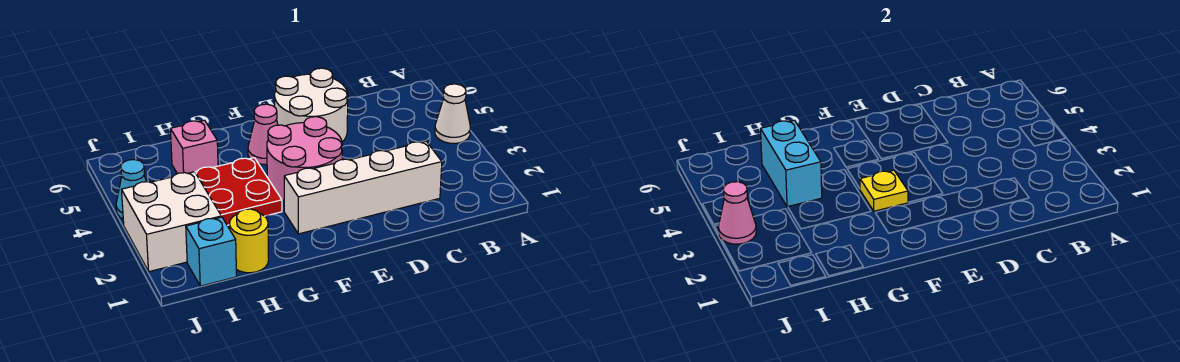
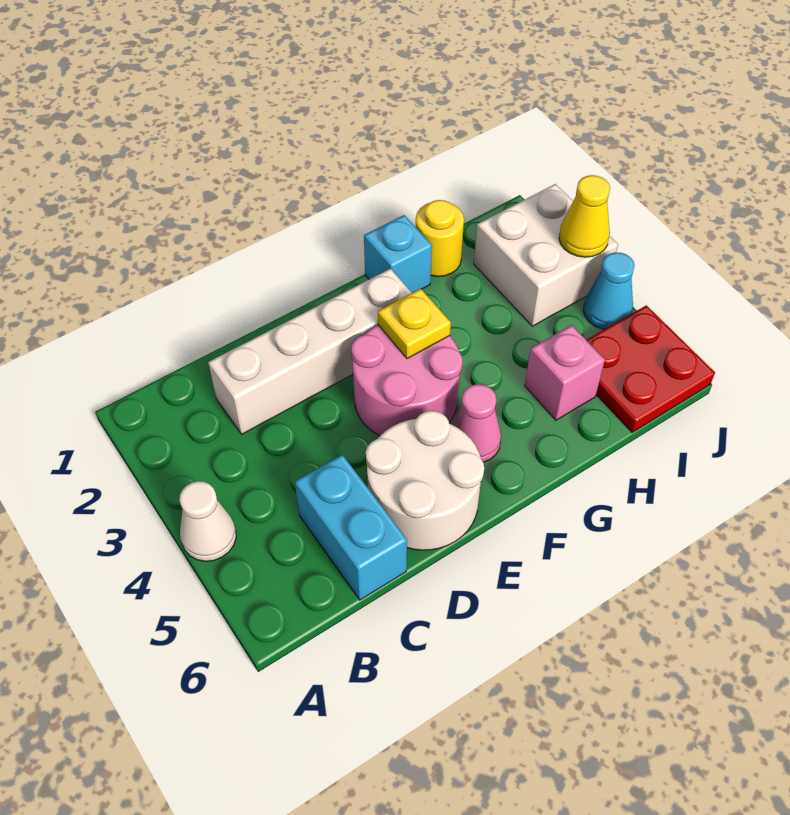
red 2x2 plate [195,158,282,226] -> red 2x2 plate moved to [587,305,715,433]
cyan 1x2 brick [760,120,822,207] -> cyan 1x2 brick moved to [295,455,407,600]
cyan 1x1 brick [186,217,237,286] -> cyan 1x1 brick moved to [364,215,432,293]
pink 1x1 cone [718,182,756,244] -> yellow 1x1 cone [559,175,610,257]

